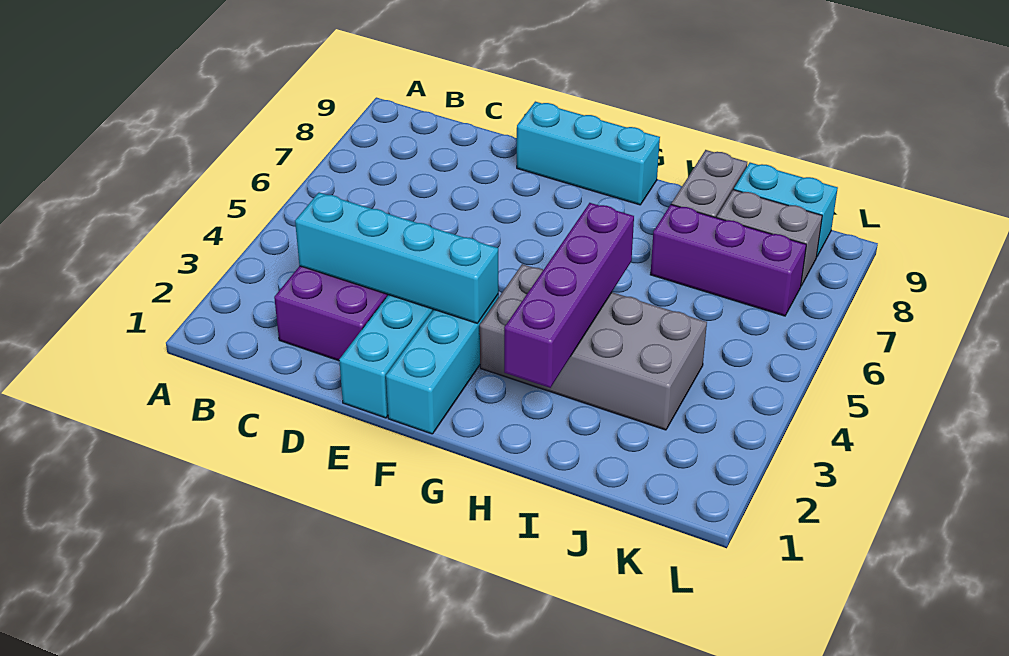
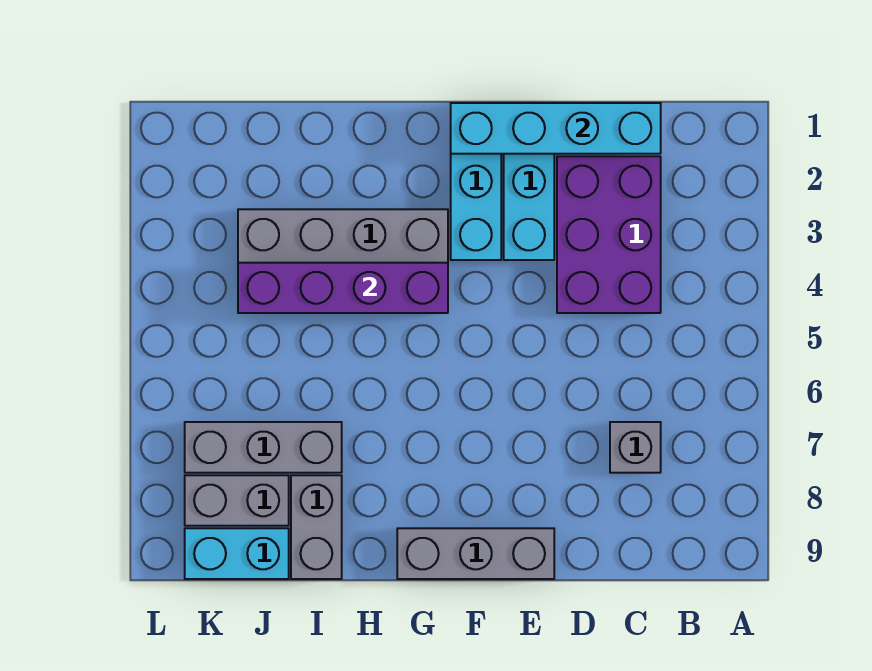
cyan 1x4 brick [295,192,499,323] -> cyan 1x4 brick moved to [451,103,661,154]
none -> grey 1x1 brick [610,422,661,473]
cyan 1x3 brick [517,102,660,205] -> grey 1x3 brick [397,528,554,579]
purple 1x4 brick [504,203,634,388] -> purple 1x4 brick turned to [238,263,448,313]
purple 1x3 brick [650,204,806,316] -> grey 1x3 brick [185,422,342,473]

